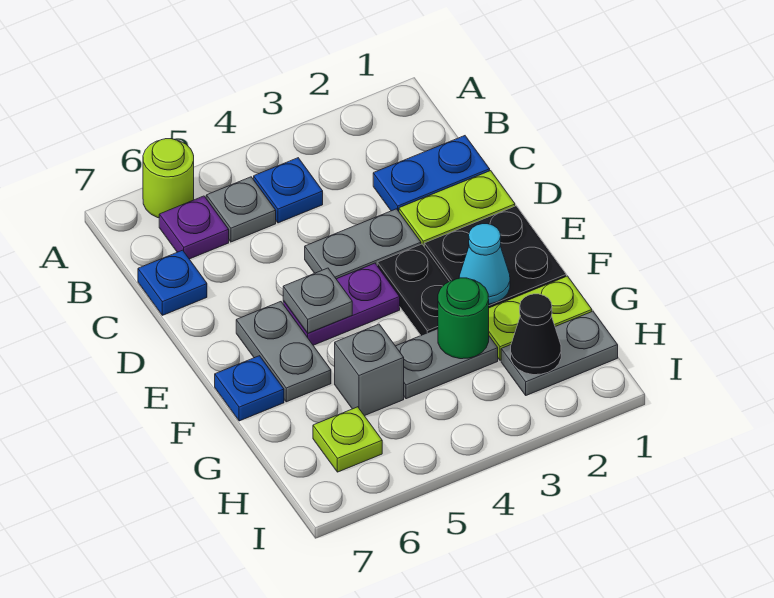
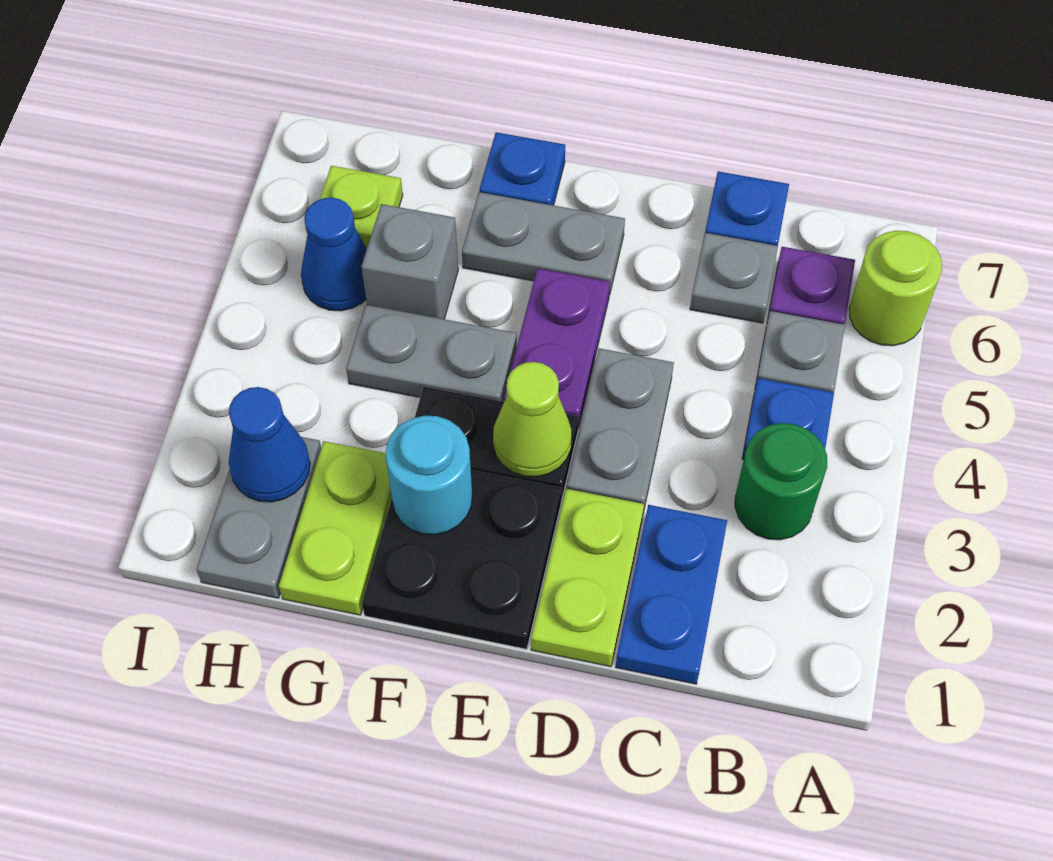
none -> lime 1x1 cone [493,362,572,477]
grey 1x1 plate [283,268,352,333] -> grey 1x1 plate moved to [690,233,778,323]
cyan 1x1 cone [459,224,510,304] -> cyan 1x1 round brick [386,416,472,535]
grey 1x2 plate [396,329,498,399] -> grey 1x2 plate turned to [346,305,517,402]
green 1x1 round brick [438,278,489,359] -> green 1x1 round brick moved to [735,423,827,540]
black 1x1 cone [511,294,561,375] -> blue 1x1 cone [229,387,310,502]
none -> blue 1x1 cone [301,198,367,311]

